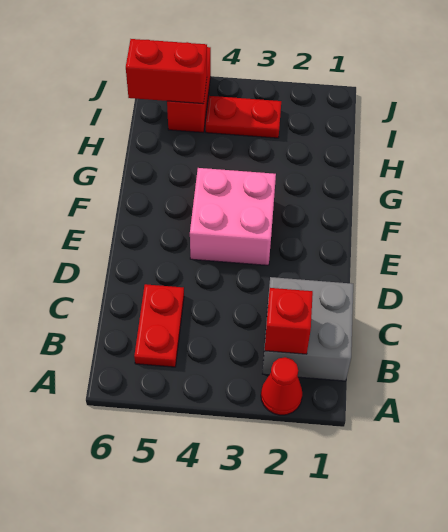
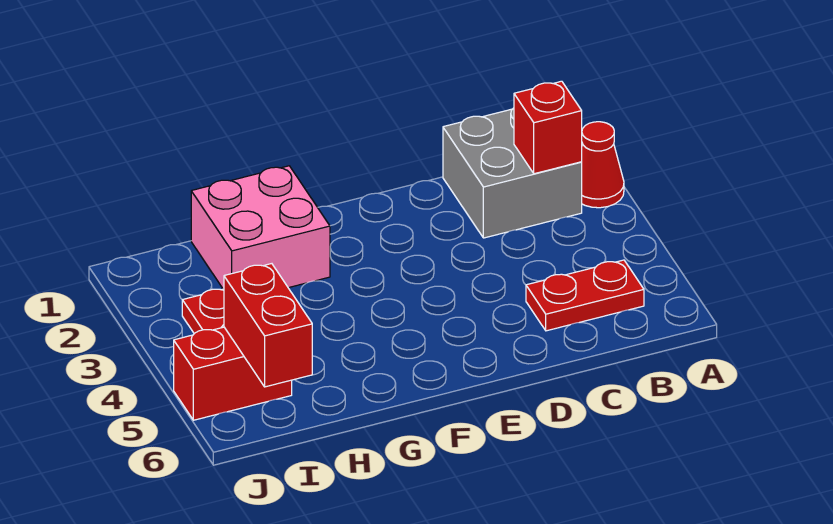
pink 2x2 brick [190,168,276,265] -> pink 2x2 brick moved to [191,166,330,289]

